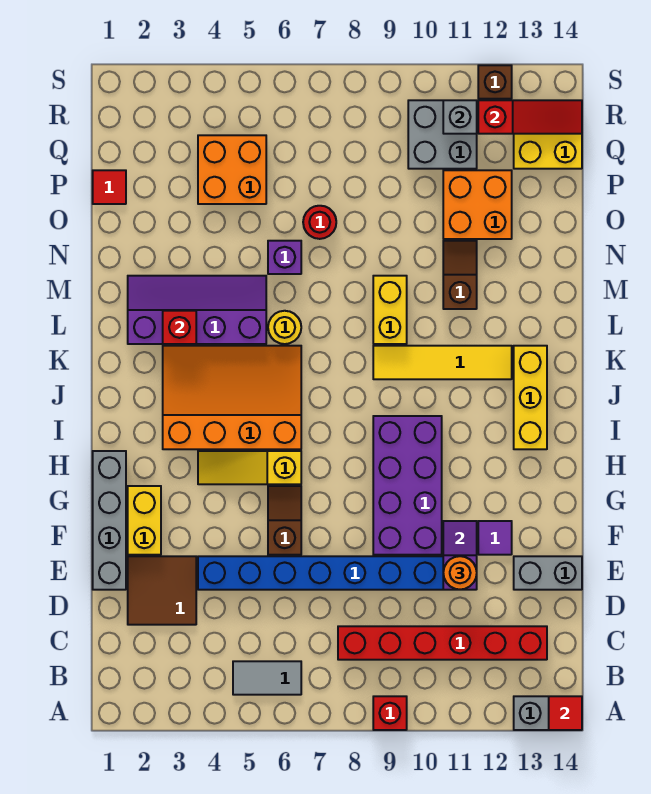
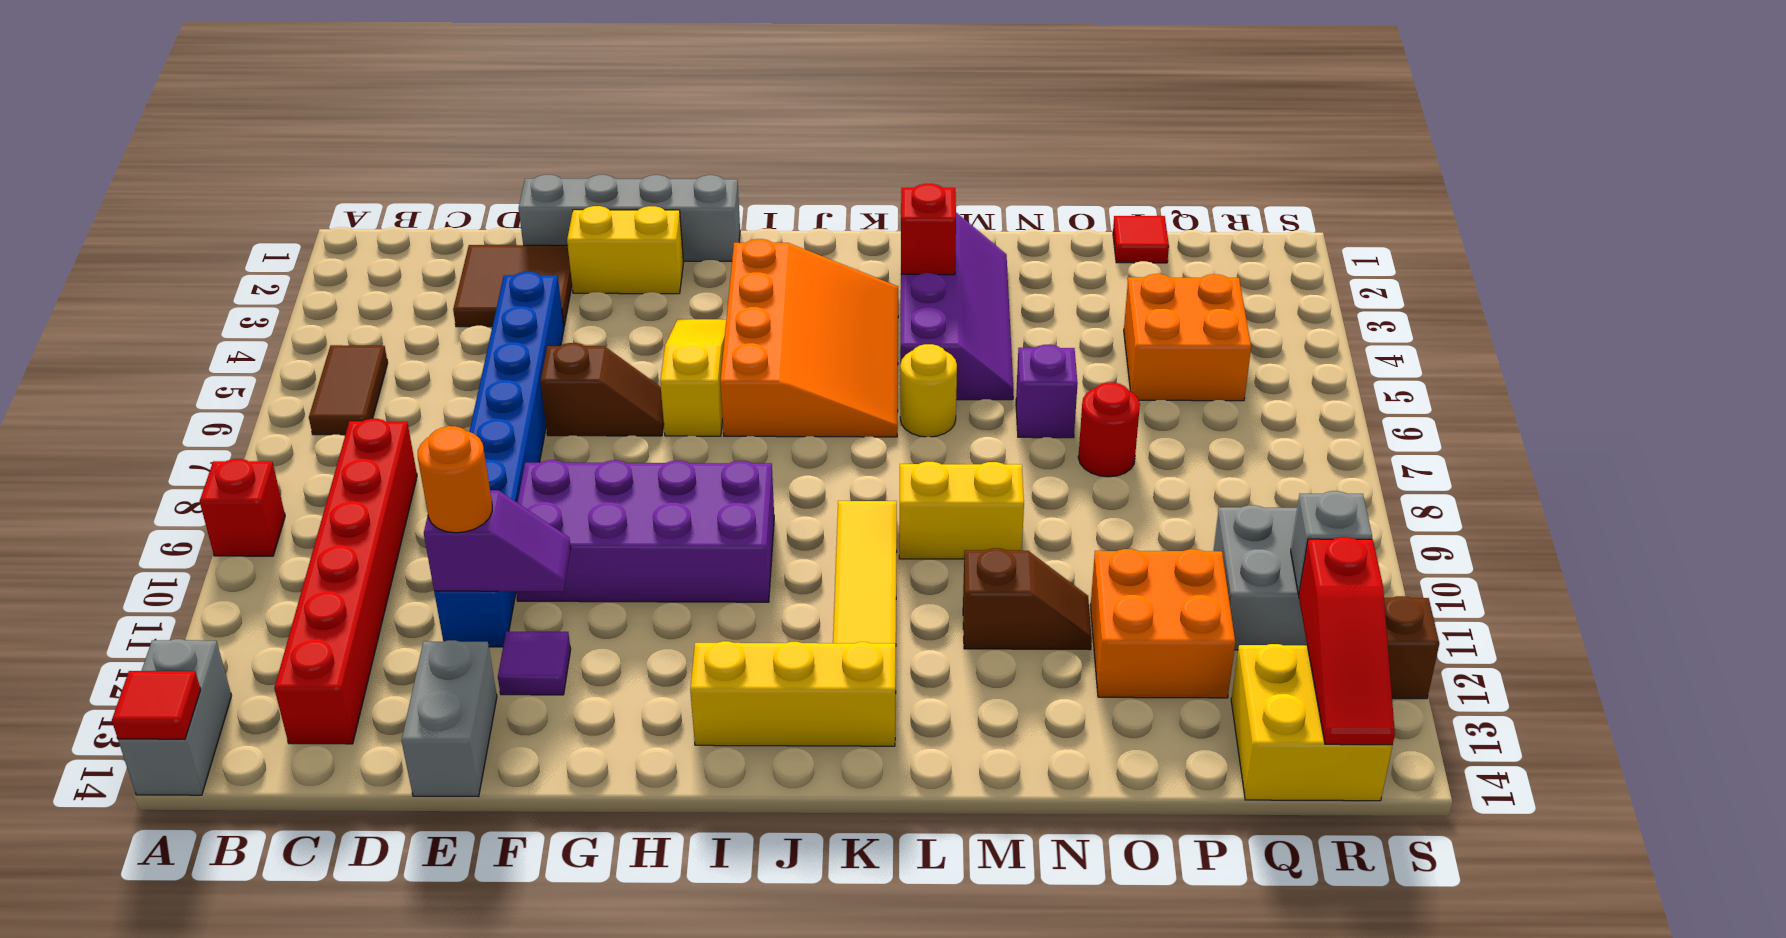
grey 1x2 tile [233,661,301,695] -> brown 1x2 tile [309,345,388,435]

